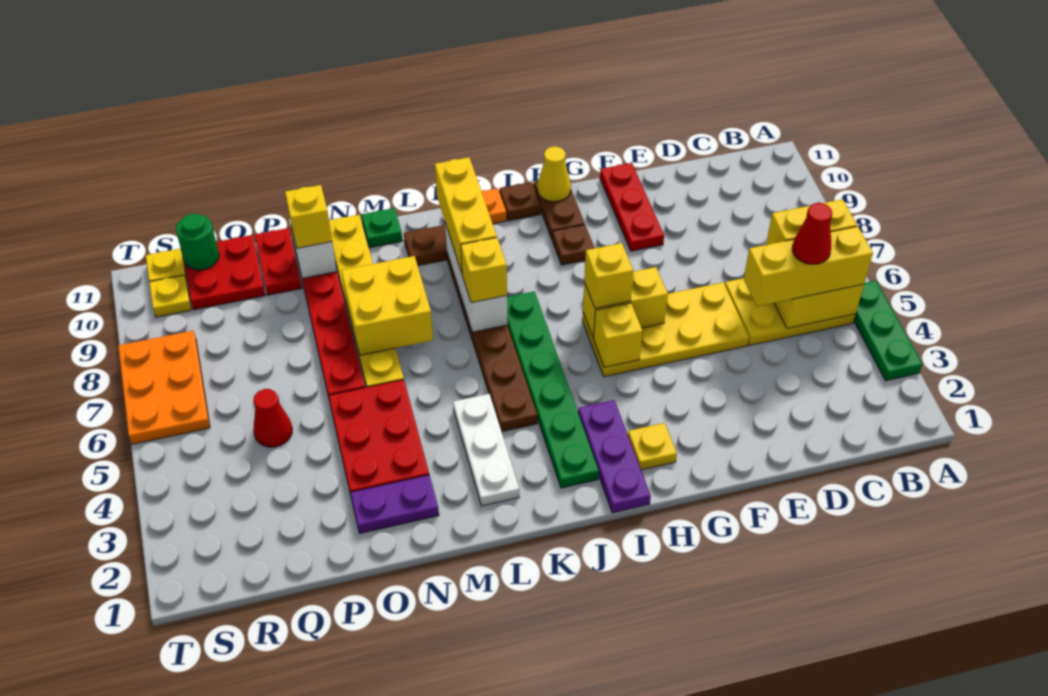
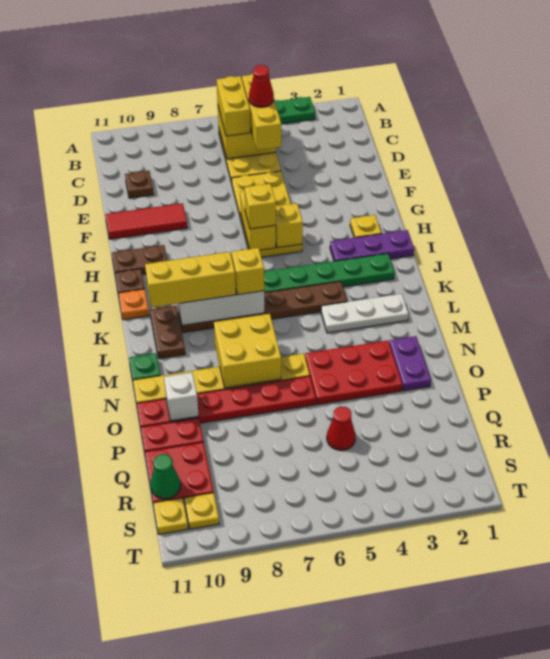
red 1x3 plate [600,163,664,251] -> red 1x3 tile [105,203,187,239]
brown 1x1 plate [552,225,594,265] -> brown 1x1 plate moved to [125,171,154,198]
yellow 1x1 cone [537,147,571,202] -> none
yellow 1x1 brick [285,185,332,248] -> none
green 1x1 round brick [176,214,219,270] -> green 1x1 cone [150,454,180,499]
orange 2x3 plate [118,331,210,444] -> none

